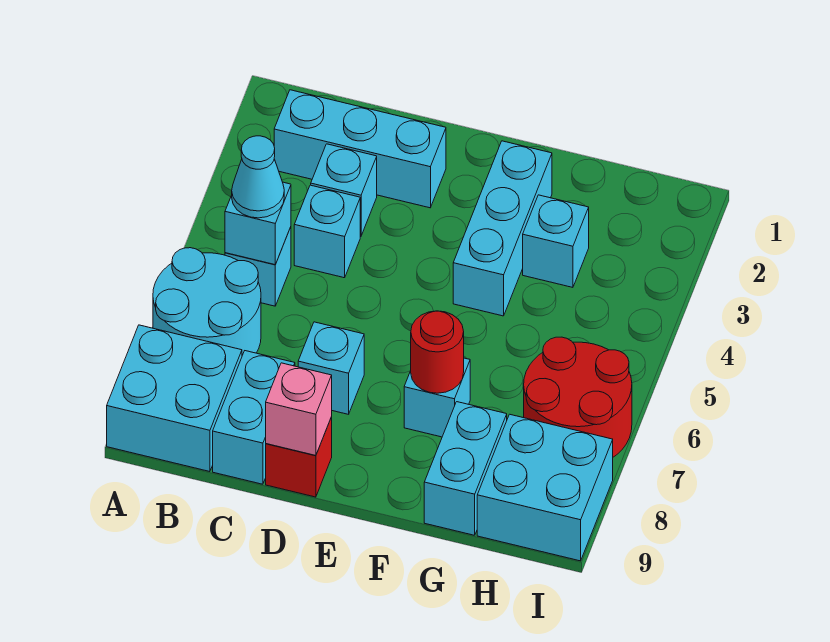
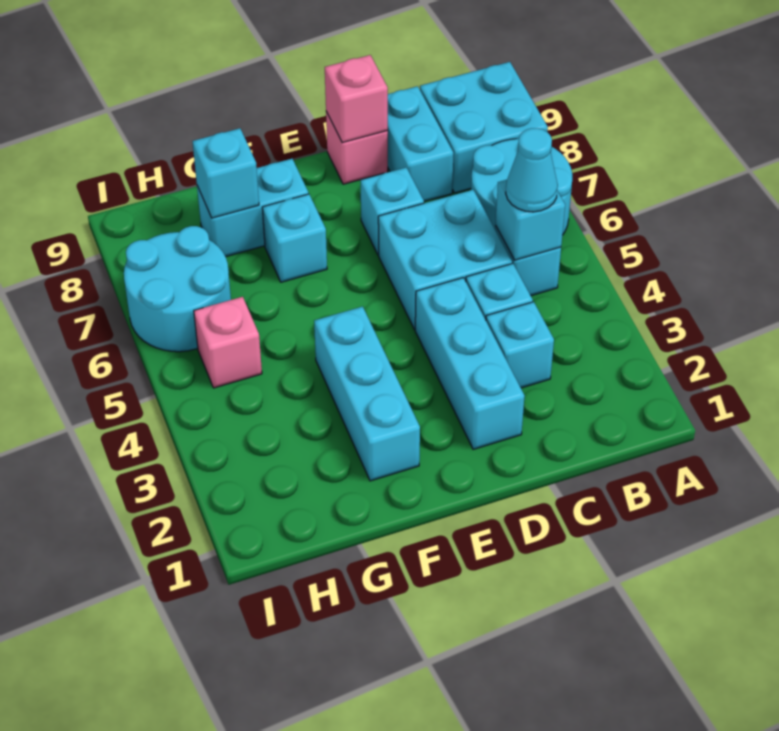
cyan 1x3 brick [274,90,446,208] -> cyan 1x3 brick turned to [415,278,525,449]
red 1x1 brick [266,417,332,497] -> pink 1x1 brick [326,112,388,184]
red 1x1 round brick [411,311,464,393] -> none
cyan 1x1 brick [523,195,589,287] -> cyan 1x1 brick moved to [192,128,259,218]
cyan 1x2 brick [424,402,507,535] -> cyan 1x2 brick turned to [197,159,309,257]
none -> pink 1x1 brick [194,297,262,388]
red 2x2 round brick [524,337,632,457] -> cyan 2x2 round brick [124,226,231,352]
cyan 2x2 brick [477,414,613,561] -> cyan 2x2 brick moved to [378,190,512,330]

